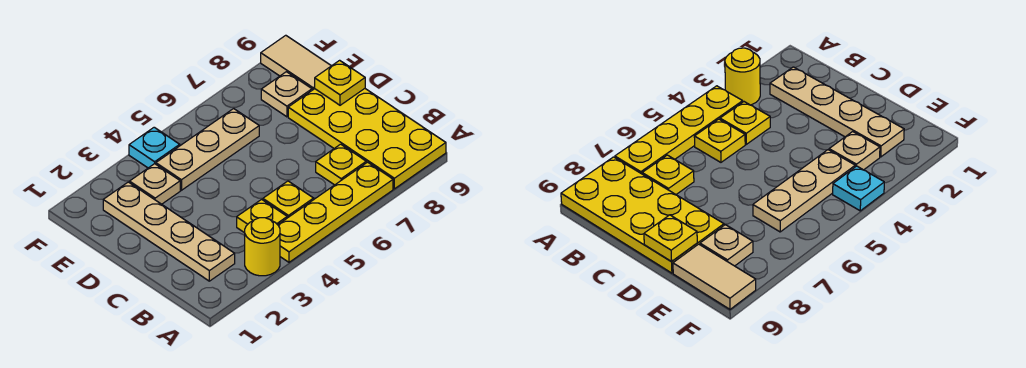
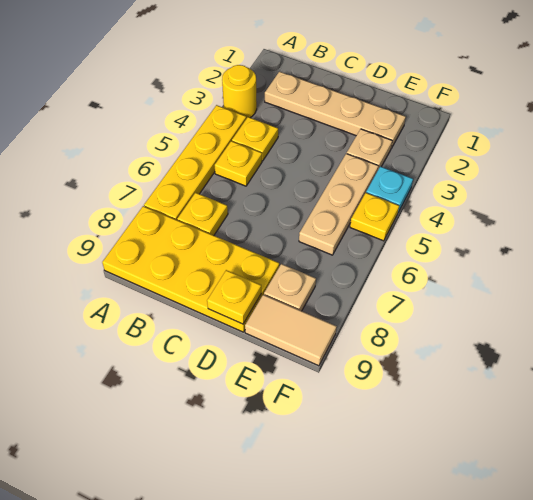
none -> yellow 1x1 plate [350,193,399,241]

